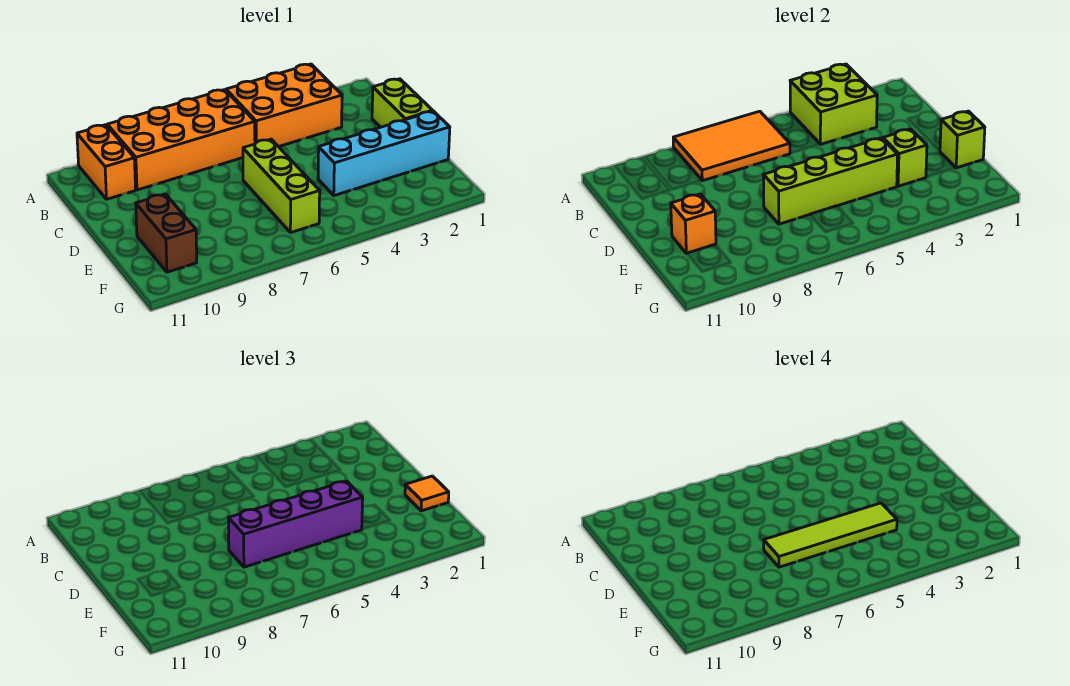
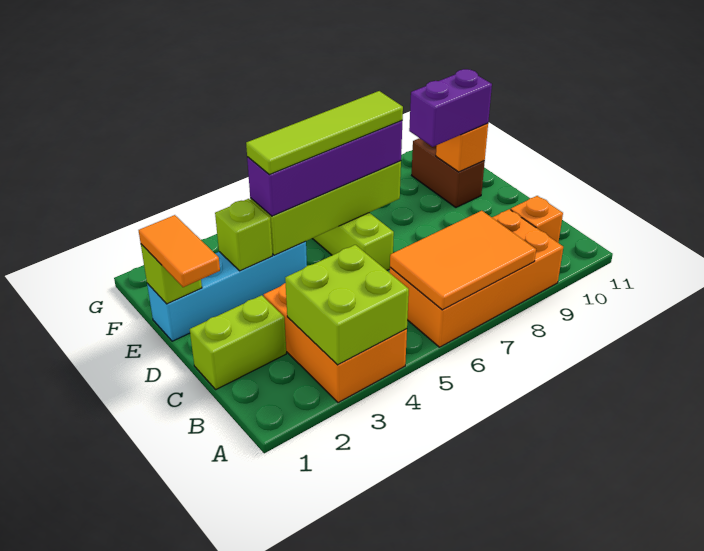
orange 2x3 brick [226,64,342,147] -> orange 2x3 brick turned to [264,283,407,403]
orange 1x2 brick [77,125,136,199] -> orange 1x1 brick [511,196,563,242]
lime 1x2 brick [372,79,433,127] -> lime 1x2 brick turned to [190,295,286,389]
orange 1x1 tile [405,476,449,511] -> orange 1x2 tile [139,215,220,287]
none -> purple 1x2 brick [409,69,492,147]

